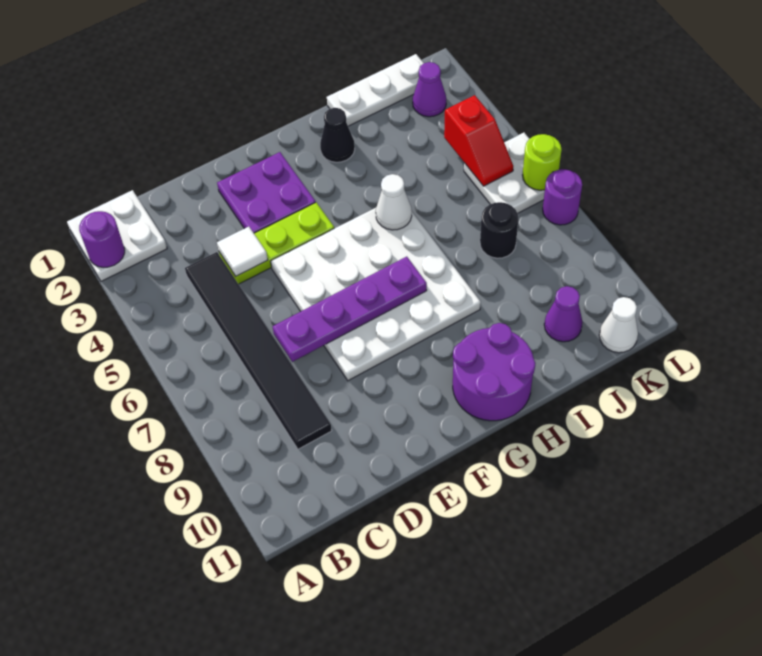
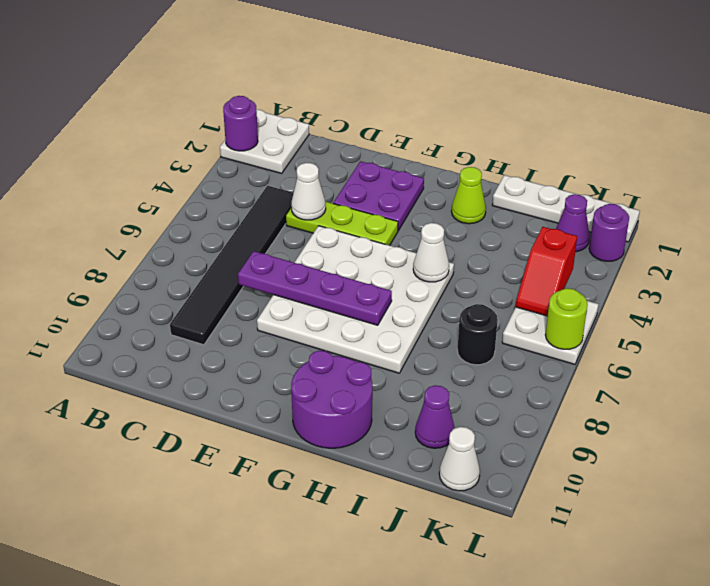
white 1x1 tile [217,227,268,276] -> white 1x1 cone [291,163,326,220]
black 1x1 cone [320,108,355,162] -> lime 1x1 cone [451,167,486,224]
white 1x3 plate [327,54,424,126] -> white 1x4 plate [492,175,640,242]
purple 1x1 round brick [543,169,582,225] -> purple 1x1 round brick moved to [589,204,629,261]

